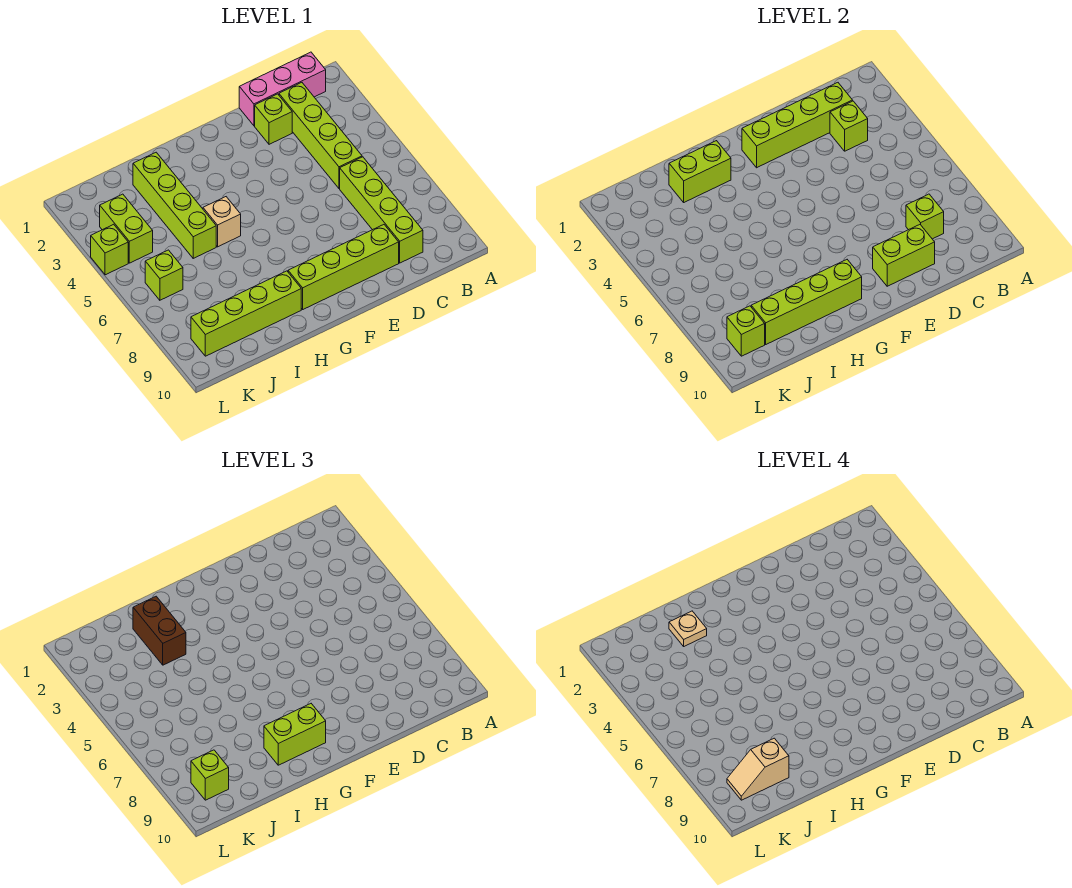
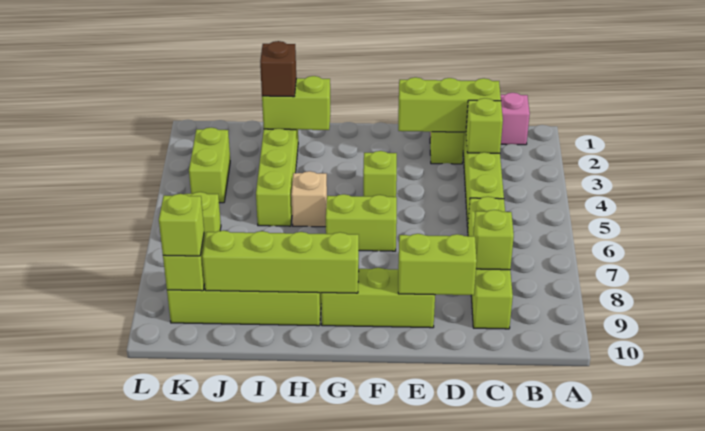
lime 1x4 brick [742,83,853,168] -> lime 1x3 brick [398,77,501,132]
lime 1x4 brick [288,225,399,309] -> lime 1x3 brick [321,268,435,328]
lime 1x2 brick [264,704,326,765] -> lime 1x2 brick moved to [326,194,397,251]
brown 1x2 brick [133,596,186,665] -> brown 1x1 brick [260,41,296,97]
tan 1x1 plate [669,611,707,646] -> none
tan 1x2 slope [727,738,789,800] -> none
lime 1x1 brick [91,224,128,275] -> lime 1x1 brick moved to [363,151,397,197]

